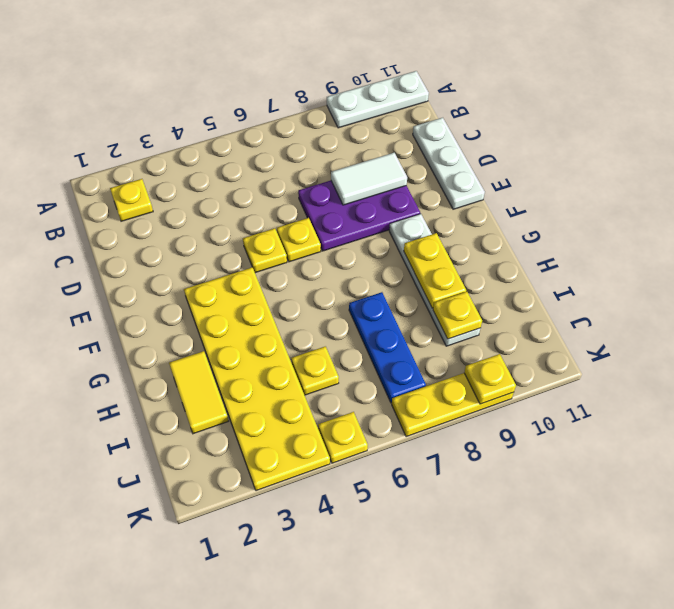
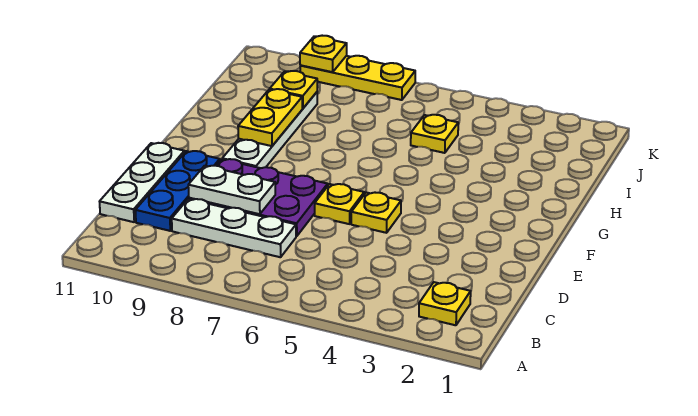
white 1x3 plate [327,71,429,128] -> white 1x3 plate moved to [172,199,296,257]
white 1x2 tile [331,153,407,205] -> white 1x2 plate [188,166,275,214]
yellow 2x6 plate [184,267,330,491] -> none
yellow 1x2 tile [169,351,228,434] -> none
blue 1x3 plate [349,292,426,403] -> blue 1x3 plate moved to [135,151,220,231]
yellow 1x1 plate [318,412,368,463] -> none

